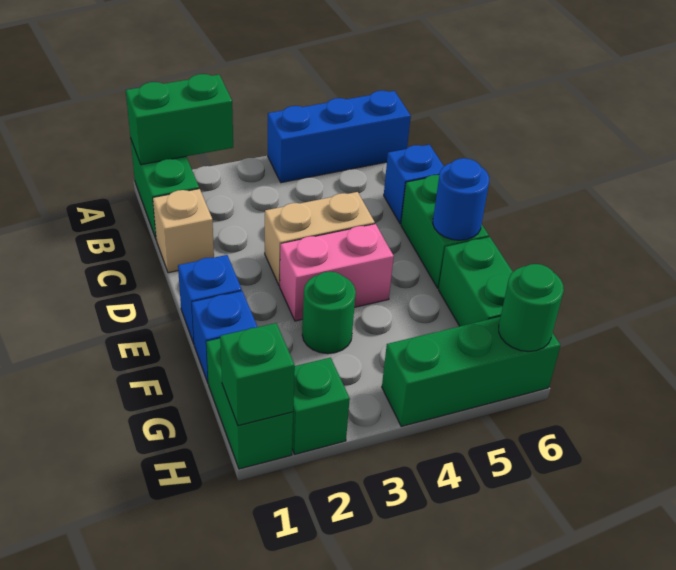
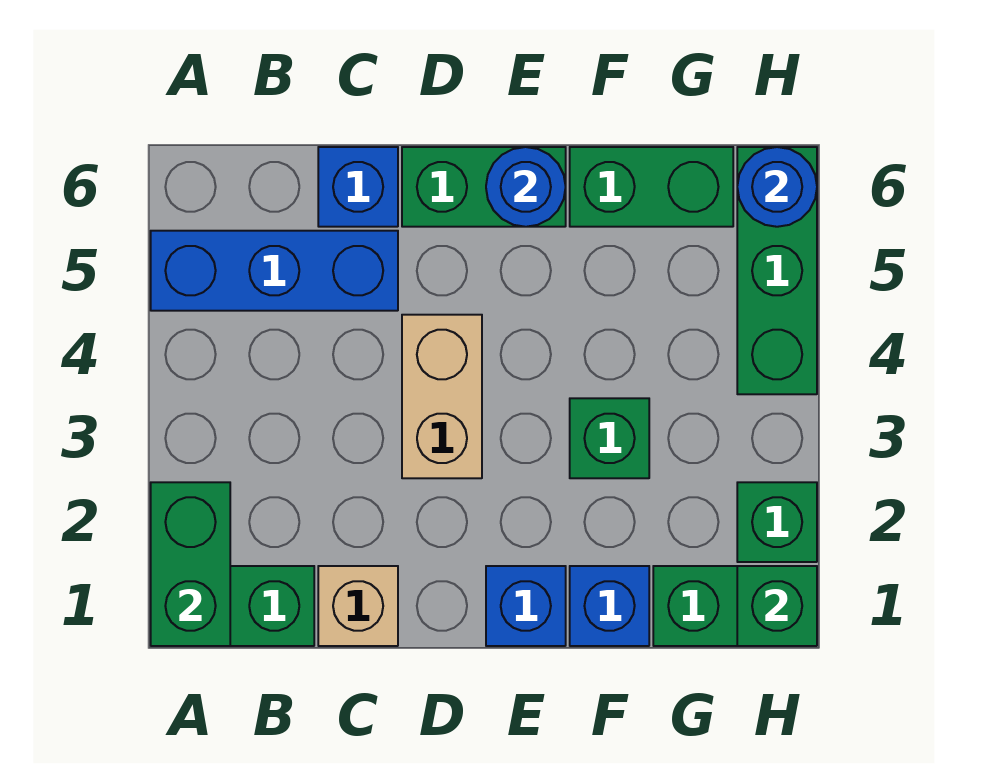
blue 1x3 brick [268,91,411,183] -> blue 1x3 brick turned to [151,231,398,311]
pink 1x2 brick [280,224,394,321] -> none
green 1x1 round brick [302,272,356,354] -> green 1x1 brick [570,398,649,478]
green 1x1 round brick [499,264,564,352] -> blue 1x1 round brick [737,147,817,227]

